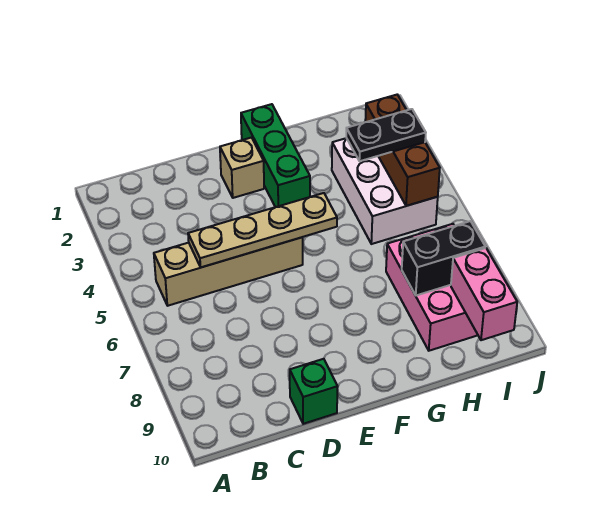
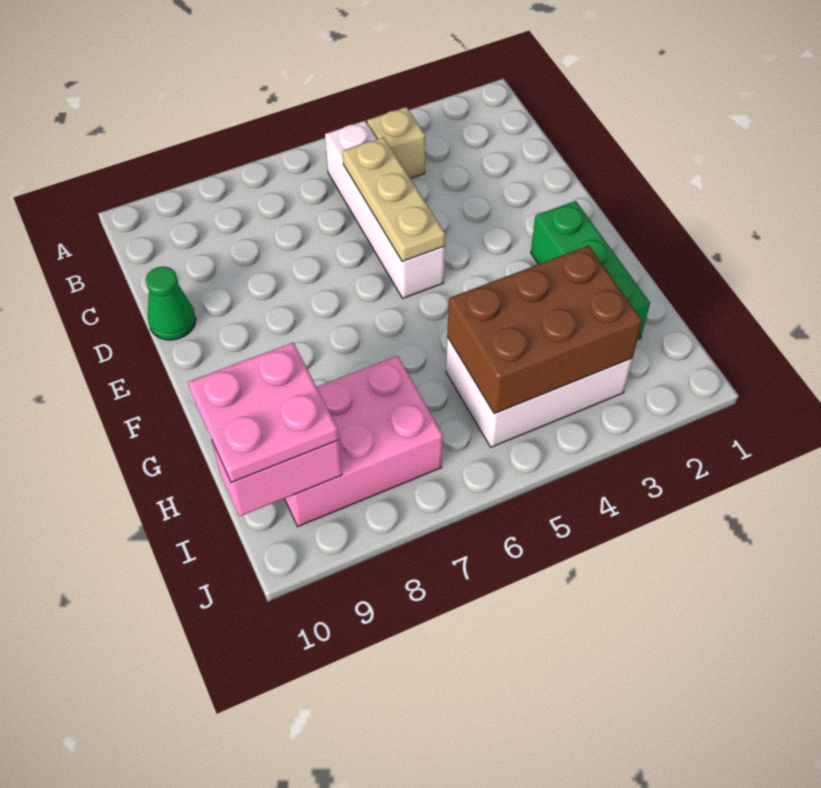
tan 1x4 brick [154,237,303,306] -> white 1x4 brick [325,121,445,298]
tan 1x4 plate [188,193,337,267] -> tan 1x3 plate [343,137,445,261]
green 1x1 brick [290,359,338,424] -> green 1x1 cone [146,267,196,340]
tan 1x1 brick [220,138,264,198] -> tan 1x1 brick moved to [367,107,425,179]
green 1x3 brick [241,104,310,207] -> green 1x3 brick turned to [531,201,650,340]
black 1x2 plate [346,109,426,161] -> none
black 1x2 brick [402,221,485,295] -> none
none -> pink 2x2 plate [188,342,339,483]
brown 1x3 brick [365,95,440,206] -> brown 2x3 brick [447,246,642,414]

